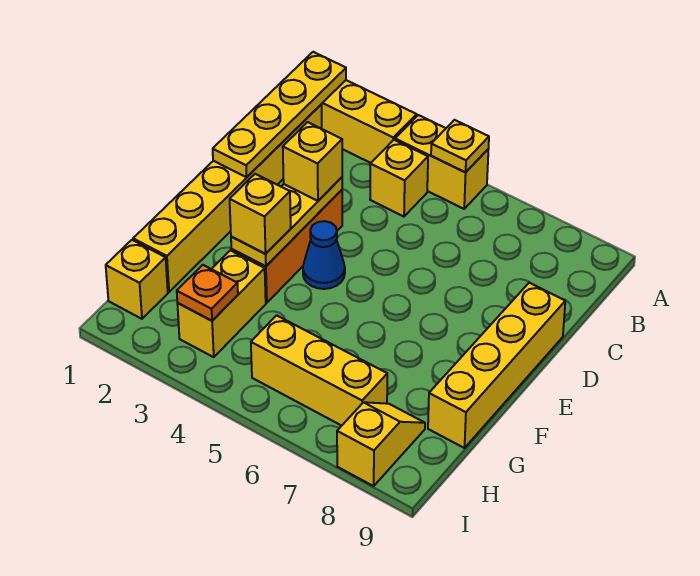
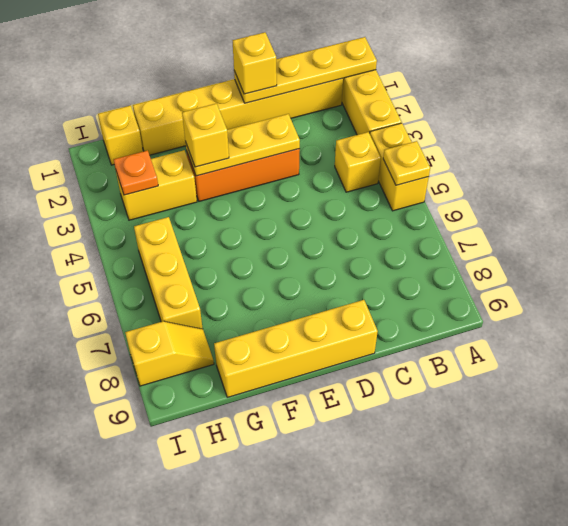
yellow 1x1 brick [283,122,342,201] -> yellow 1x1 brick moved to [233,32,277,94]
blue 1x1 cone [303,221,345,289] -> none

